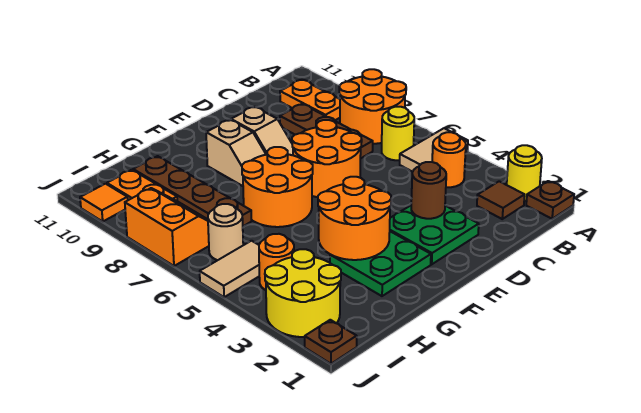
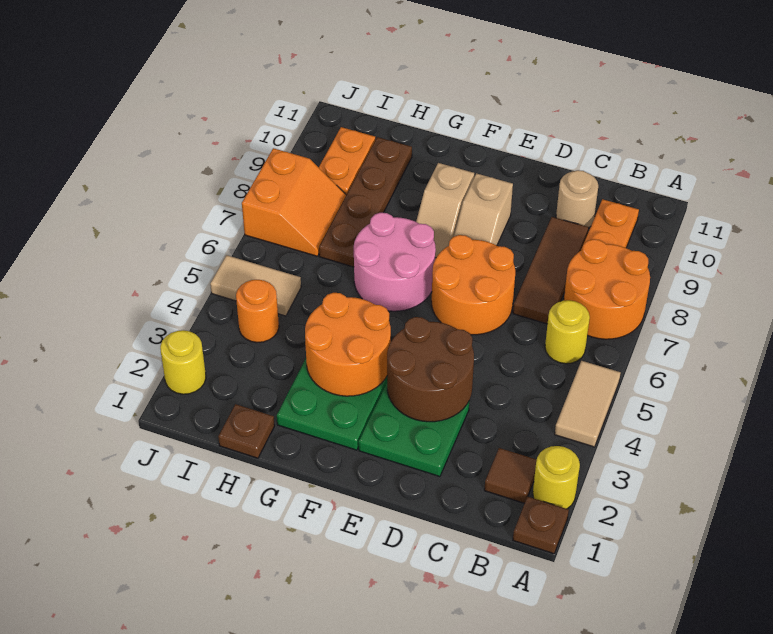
tan 1x2 tile [400,128,468,172] -> tan 1x2 tile turned to [555,361,621,447]
orange 1x1 round brick [432,132,466,187] -> none
brown 1x3 plate [280,104,373,159] -> brown 1x3 tile [513,217,589,324]
brown 1x1 round brick [411,162,446,219] -> brown 2x2 round brick [387,317,474,422]
orange 2x2 round brick [242,147,313,227] -> pink 2x2 round brick [354,213,436,311]
yellow 2x2 round brick [265,249,341,337] -> yellow 1x1 round brick [160,330,206,394]
tan 1x1 round brick [208,204,243,260] -> tan 1x1 round brick moved to [556,170,598,227]
brown 1x1 plate [305,320,357,364] -> brown 1x1 plate moved to [218,404,275,458]
orange 1x1 tile [80,184,128,221] -> none

